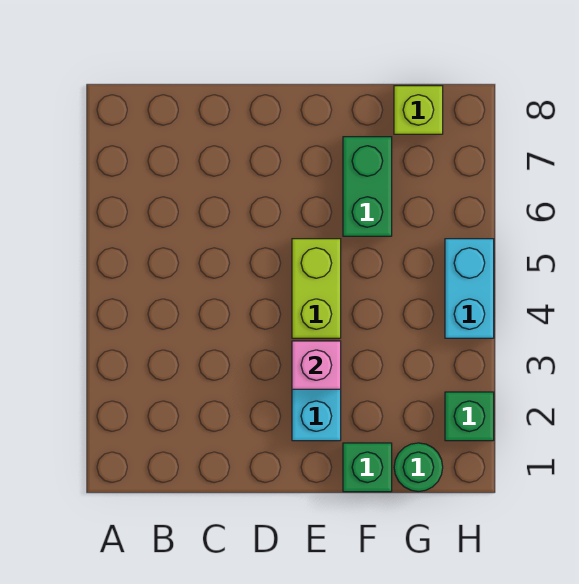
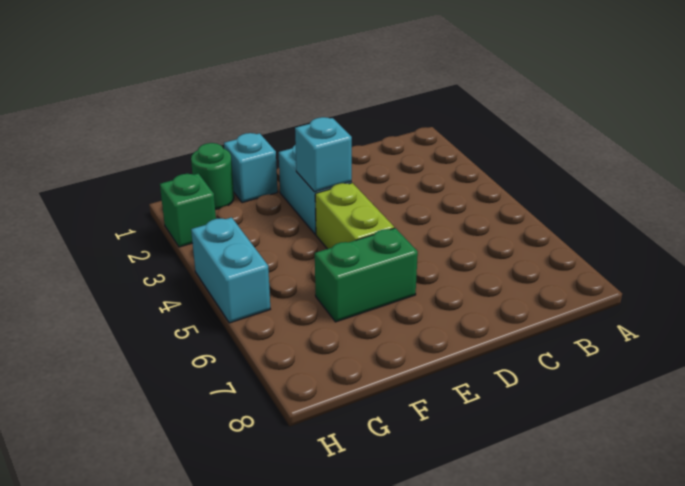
pink 1x1 brick [292,341,341,389] -> cyan 1x1 brick [295,117,352,192]
green 1x1 brick [343,443,392,492] -> cyan 1x1 brick [224,133,278,203]
green 1x2 brick [343,137,392,236] -> green 1x2 brick turned to [315,228,418,322]
lime 1x1 brick [394,86,443,134] -> none

